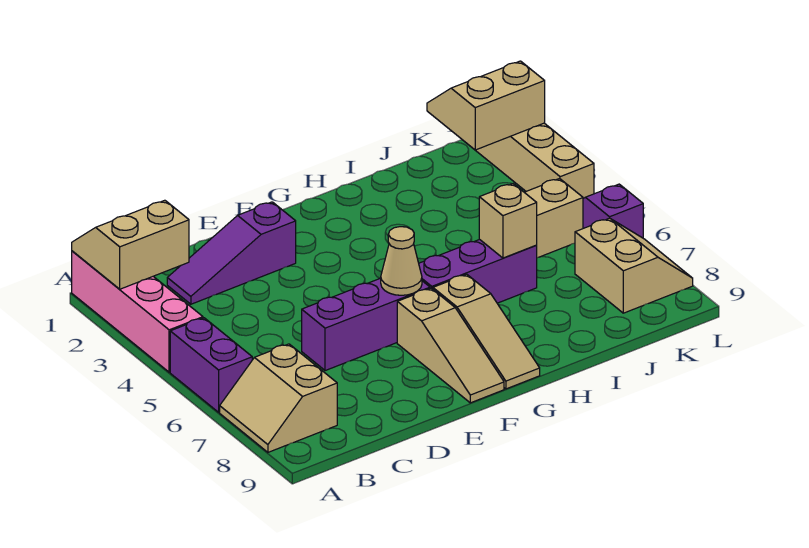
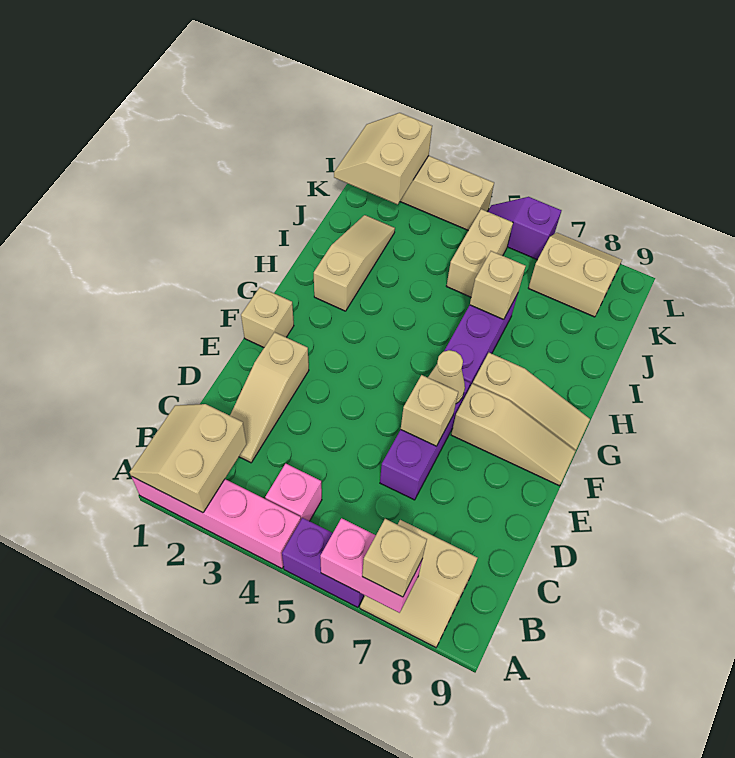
none -> pink 1x2 brick [320,518,422,613]
none -> tan 1x1 brick [362,519,427,597]
none -> pink 1x1 brick [265,464,322,521]
purple 1x3 slope [167,202,296,304] -> tan 1x3 slope [230,332,309,463]
none -> tan 1x1 brick [401,375,458,446]
none -> tan 1x1 brick [241,287,294,347]
none -> tan 1x3 slope [314,215,395,311]

